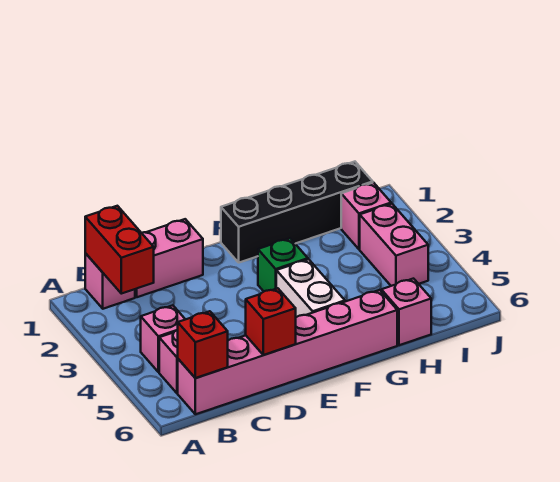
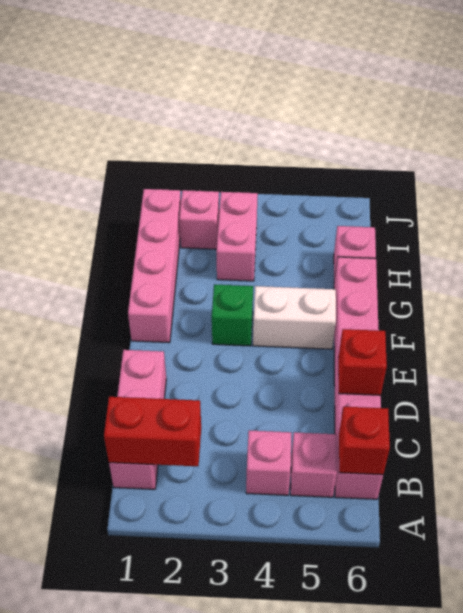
black 1x4 brick [221,162,373,263] -> pink 1x4 brick [128,189,181,343]
pink 1x2 brick [360,204,428,286] -> pink 1x2 brick turned to [216,192,258,281]

